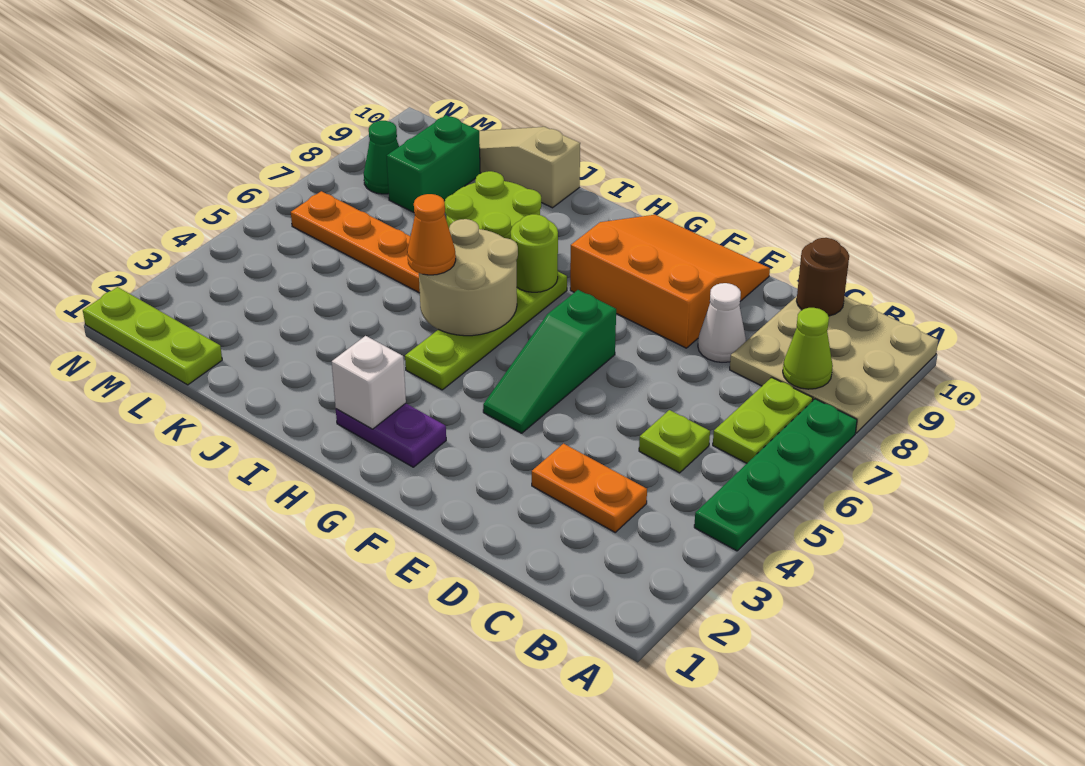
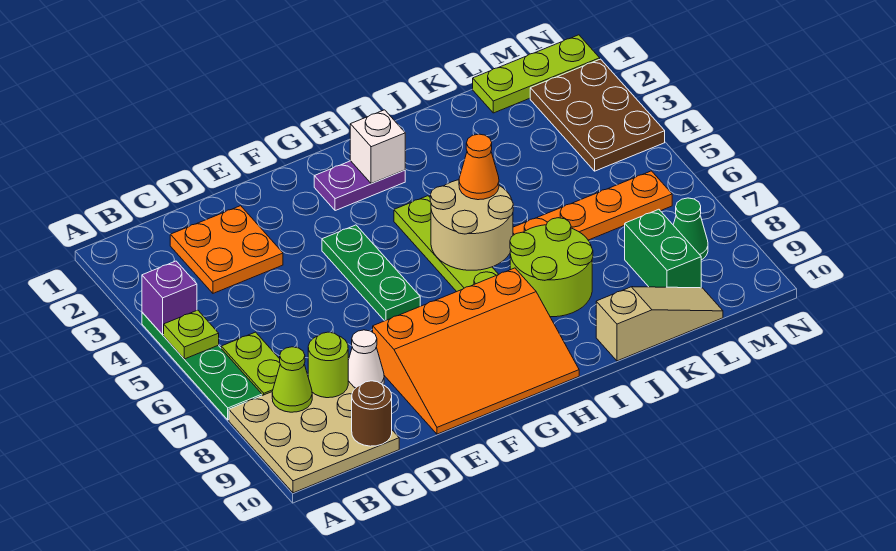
none -> purple 1x1 brick [142,261,197,335]
orange 1x2 plate [532,444,647,532] -> orange 2x2 plate [170,206,283,293]
lime 1x1 plate [639,410,710,473] -> lime 1x1 plate moved to [164,310,219,359]
orange 3x3 slope [570,215,770,348] -> orange 3x4 slope [373,268,579,434]
green 1x3 slope [483,290,616,433] -> green 1x3 plate [322,225,420,321]
lime 1x1 round brick [511,214,558,292] -> lime 1x1 round brick moved to [308,332,348,398]
none -> brown 2x3 plate [530,59,665,171]

